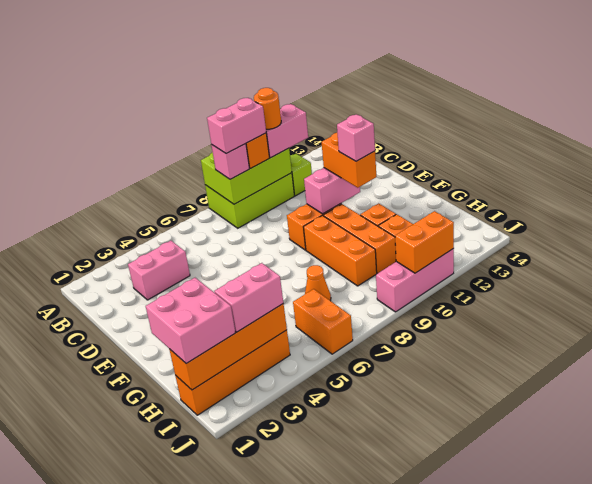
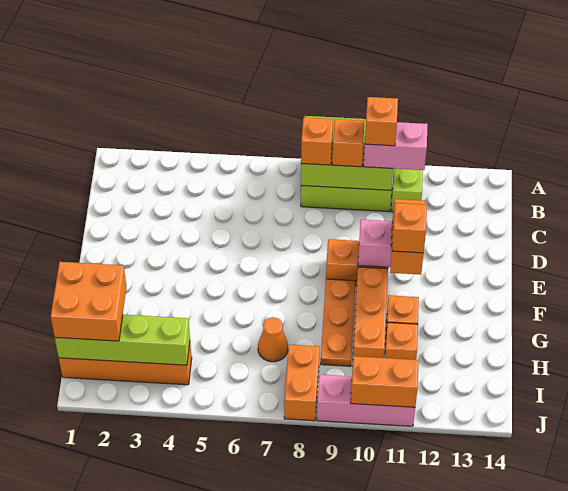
pink 1x1 brick [211,144,250,179] -> orange 1x1 brick [301,117,333,165]
pink 1x2 brick [207,98,266,154] -> none
orange 1x1 round brick [254,88,281,129] -> orange 1x1 brick [365,97,398,146]
pink 1x2 brick [128,241,190,300] -> none
orange 1x3 brick [304,216,377,286] -> orange 1x3 plate [321,279,356,366]
pink 1x1 brick [337,115,375,161] -> orange 1x1 brick [392,203,427,253]
pink 2x2 brick [146,278,235,364] -> orange 2x2 brick [51,262,127,341]
orange 1x4 brick [169,304,287,390] -> lime 1x4 brick [55,315,190,365]
pink 1x2 brick [214,263,283,332] -> none
orange 1x2 brick [293,289,353,354] -> orange 1x2 brick moved to [284,345,319,421]

